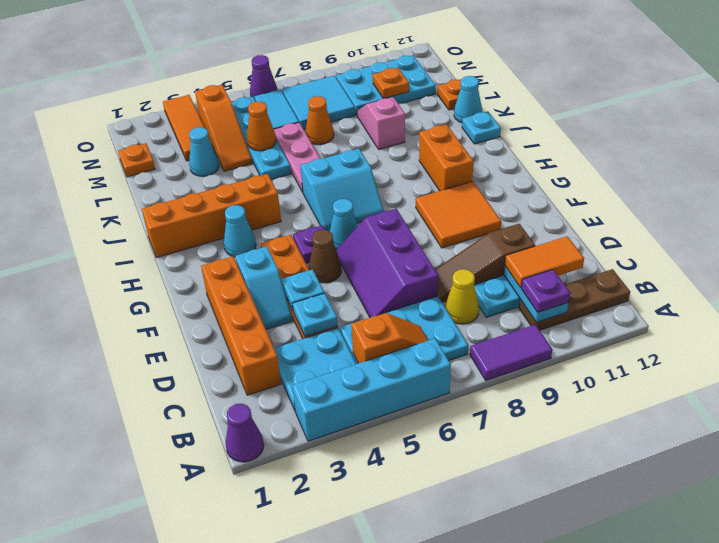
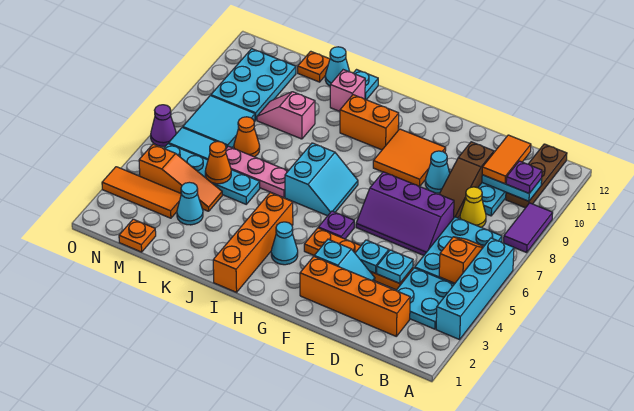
purple 1x1 cone [225,404,264,462] -> none
brown 1x1 cone [309,230,341,283] -> none
cyan 1x1 cone [330,199,358,249] -> cyan 1x1 cone moved to [425,151,450,193]
none -> pink 1x1 brick [330,70,365,111]
orange 1x1 plate [373,68,409,98] -> none

